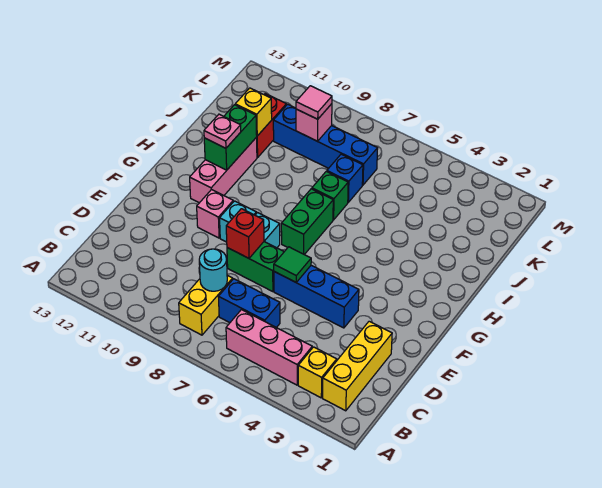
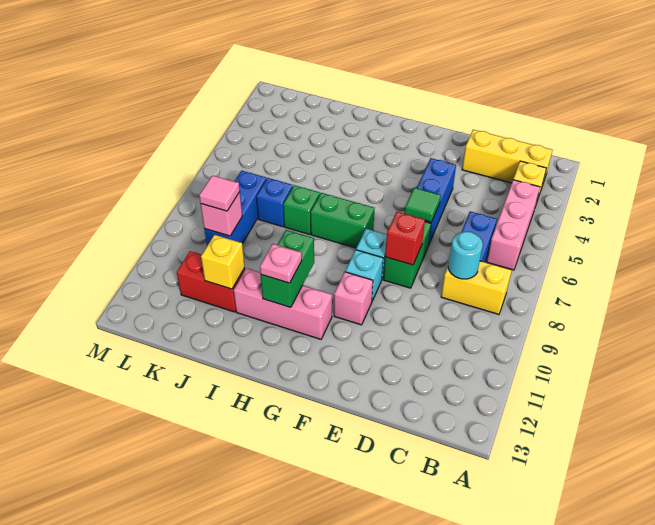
green 1x2 brick [204,105,257,170] -> green 1x2 brick turned to [261,230,314,307]
blue 1x4 brick [273,104,378,185] -> blue 1x3 brick [204,171,266,246]

